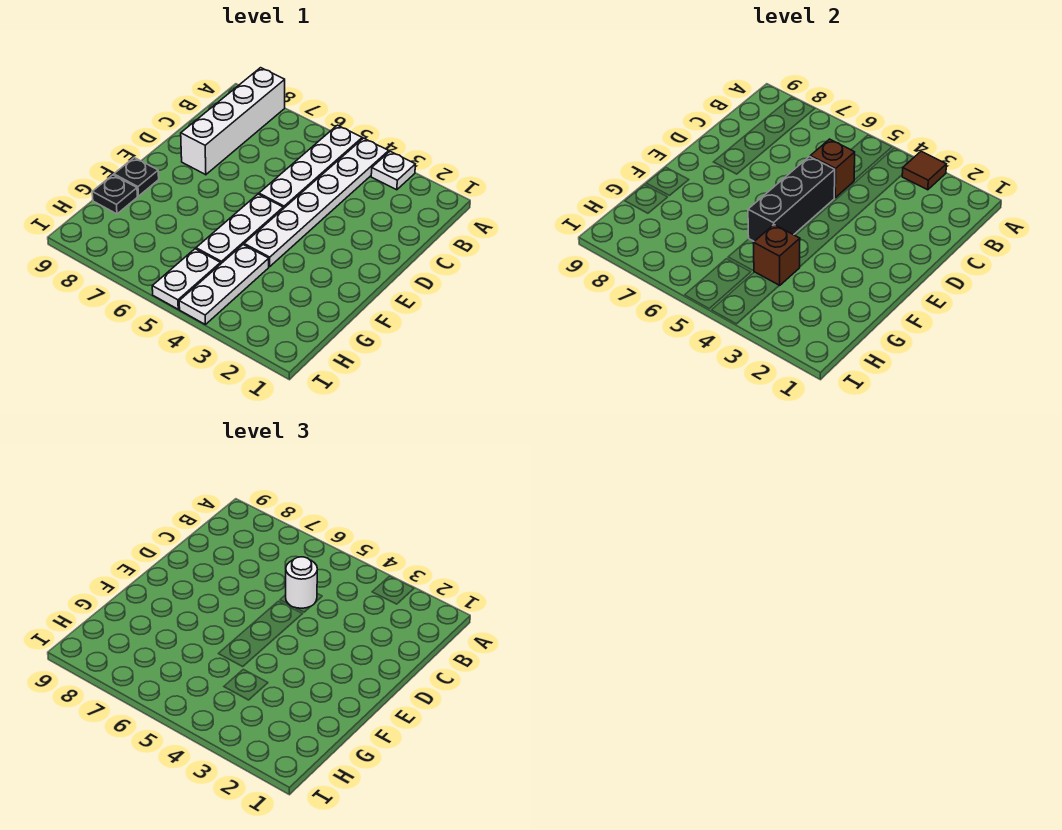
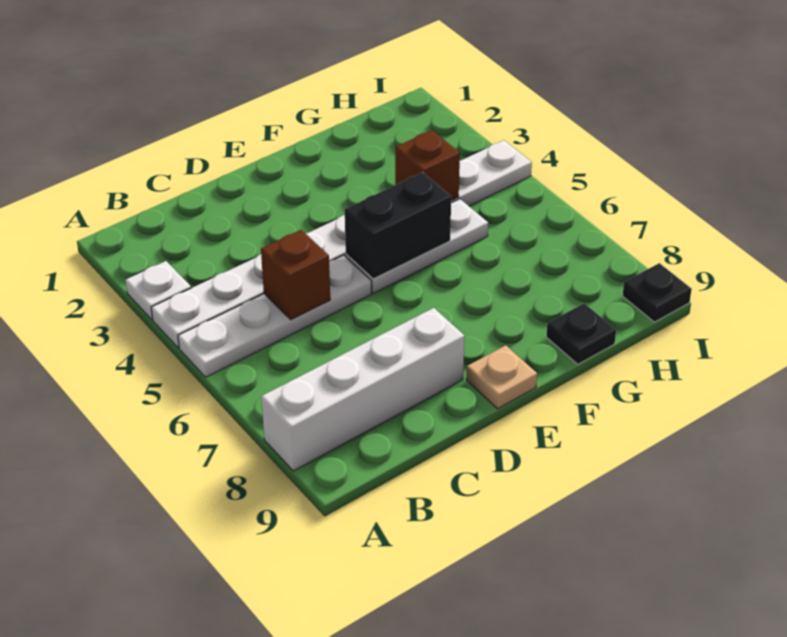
brown 1x1 tile [902,151,946,190] -> none
white 1x1 round brick [286,557,317,608] -> none
black 1x3 brick [748,157,835,241] -> black 1x2 brick [345,172,451,279]
none -> tan 1x1 plate [466,345,537,409]
black 1x1 plate [114,158,159,196] -> black 1x1 plate moved to [623,263,692,322]
white 1x2 plate [152,249,221,309] -> none

